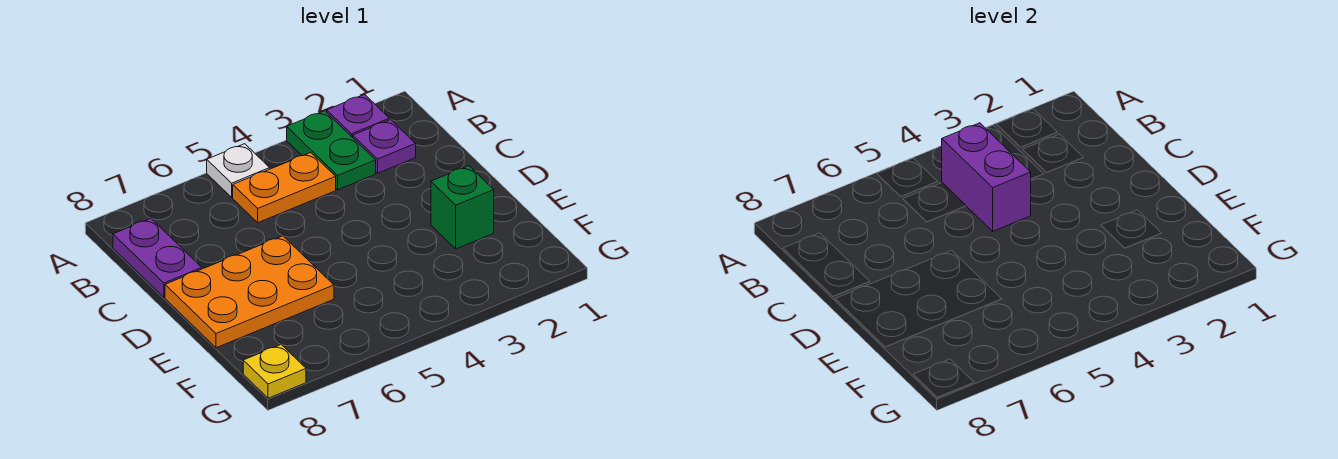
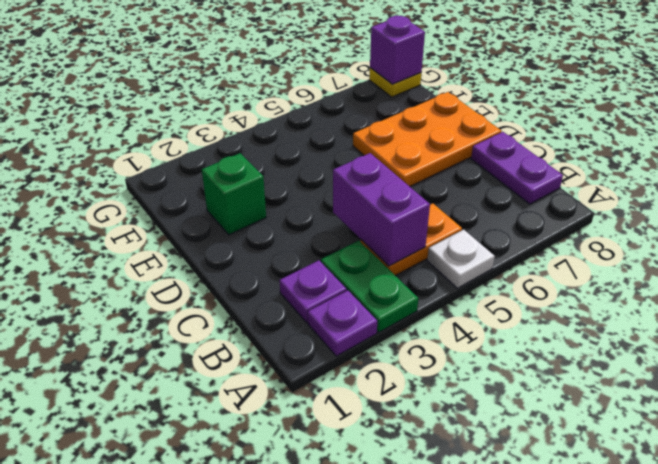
none -> purple 1x1 brick [370,16,425,84]

